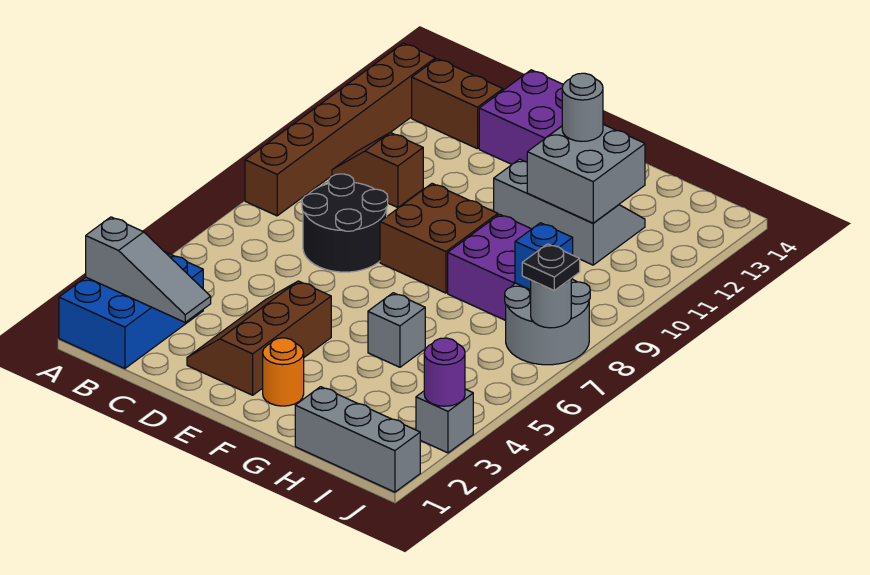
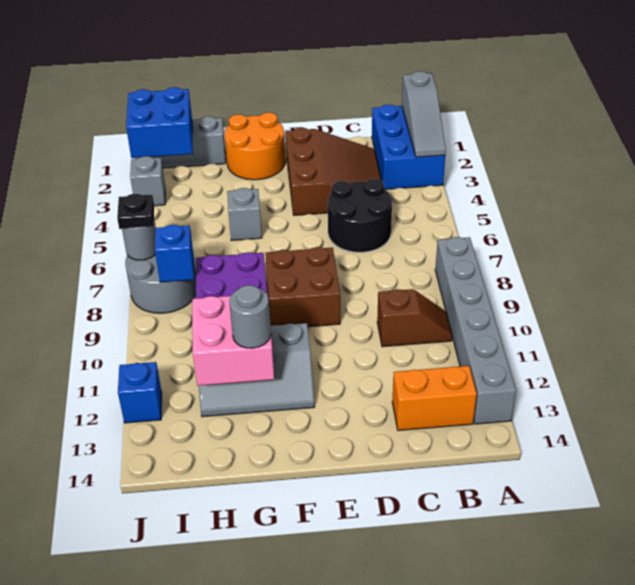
grey 1x3 slope [86,217,211,322] -> grey 1x3 slope turned to [402,71,446,157]
brown 1x6 brick [245,43,435,216] -> grey 1x6 brick [435,237,516,424]
brown 1x2 brick [412,59,503,149] -> orange 1x2 brick [392,366,477,430]
black 2x2 round brick [302,174,388,272] -> black 2x2 round brick moved to [328,179,392,252]
brown 2x3 slope [187,281,331,395] -> brown 3x3 slope [286,128,381,215]
purple 2x2 brick [479,70,563,164] -> none
orange 1x1 round brick [263,338,304,406] -> orange 2x2 round brick [225,113,285,180]
grey 2x2 brick [527,124,645,223] -> pink 2x2 brick [192,293,274,386]
none -> blue 2x2 brick [126,87,193,158]
purple 1x1 round brick [424,338,465,406] -> none
none -> blue 1x1 brick [118,362,162,423]

